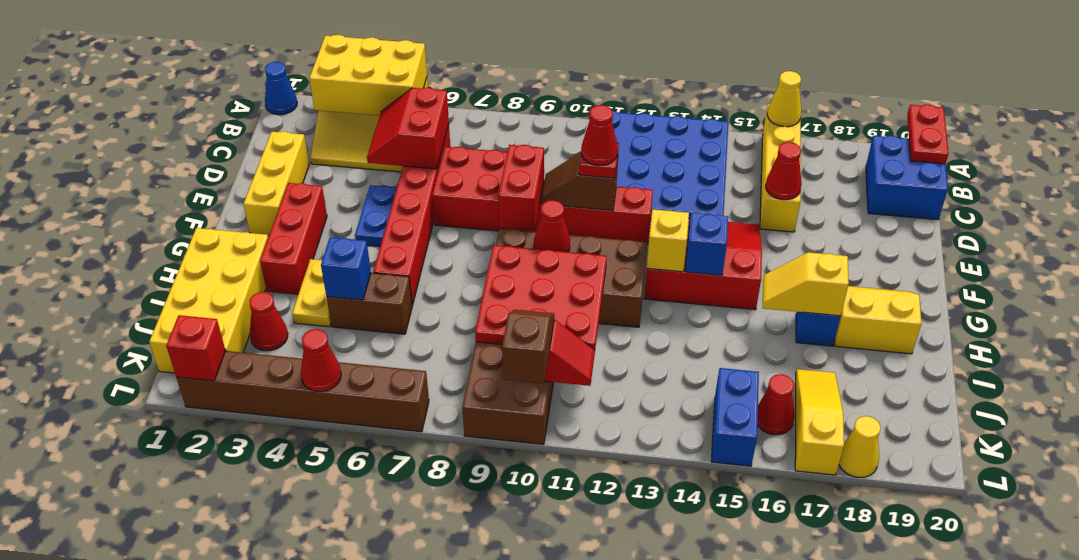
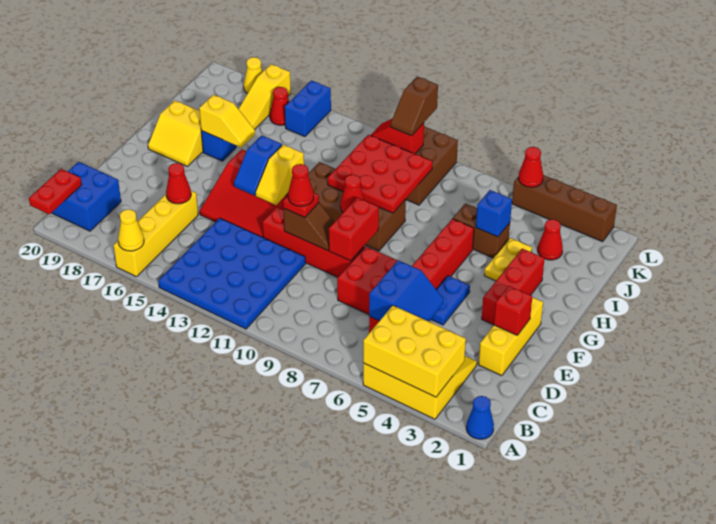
red 2x2 slope [367,87,449,169] -> blue 2x2 slope [369,260,444,321]
yellow 2x4 brick [149,228,268,373] -> none
brown 1x6 brick [176,351,429,432] -> brown 1x4 brick [512,175,617,242]
red 1x1 brick [166,315,225,381] -> red 1x1 brick moved to [494,286,532,335]

